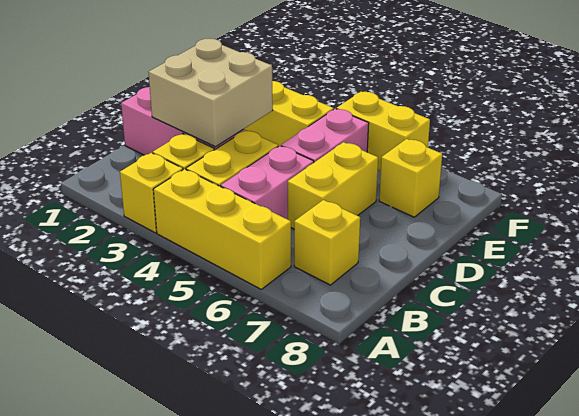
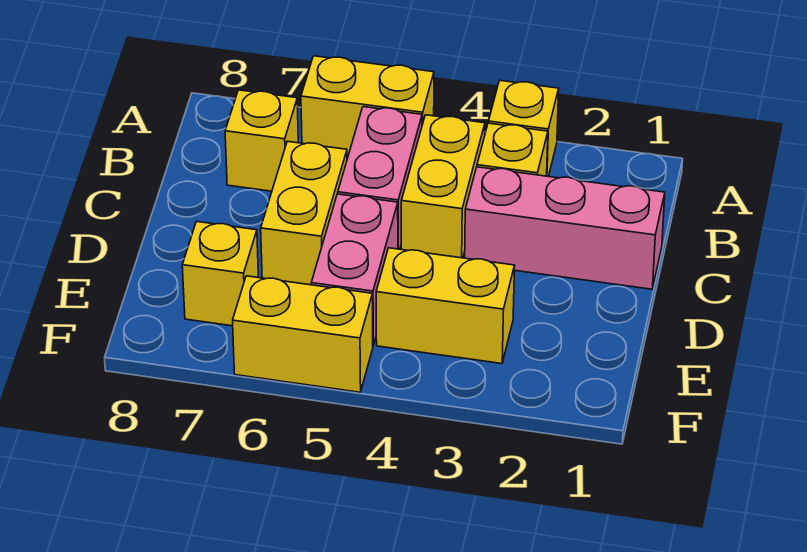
yellow 1x3 brick [153,169,291,289] -> yellow 1x2 brick [301,56,434,157]
tan 2x2 brick [149,38,273,147] -> none

